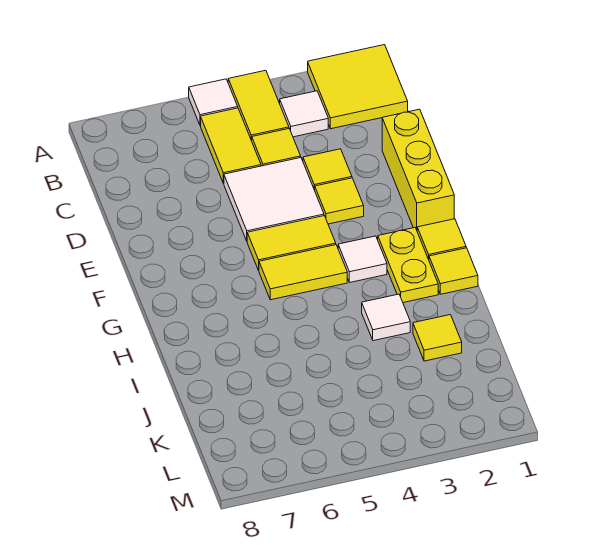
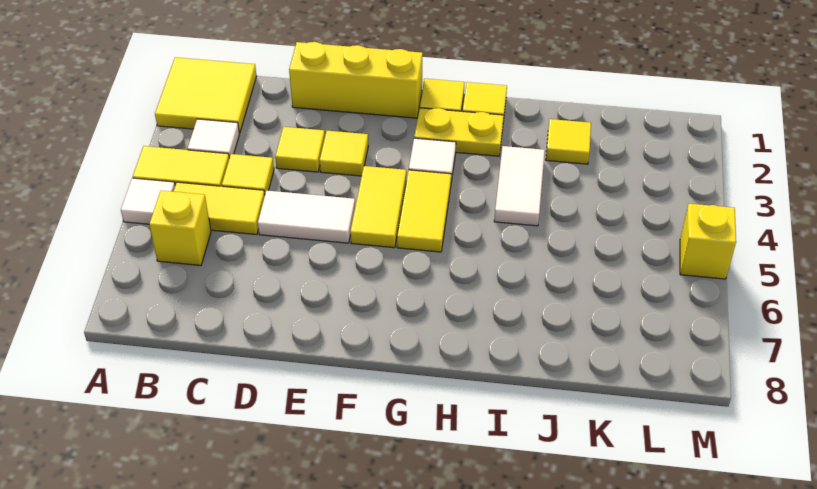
none -> yellow 1x1 brick [149,191,211,265]
white 2x2 tile [224,158,324,241] -> white 1x2 tile [258,191,355,243]
white 1x1 tile [362,294,410,341] -> white 1x2 tile [494,146,545,226]
none -> yellow 1x1 brick [680,204,736,279]

